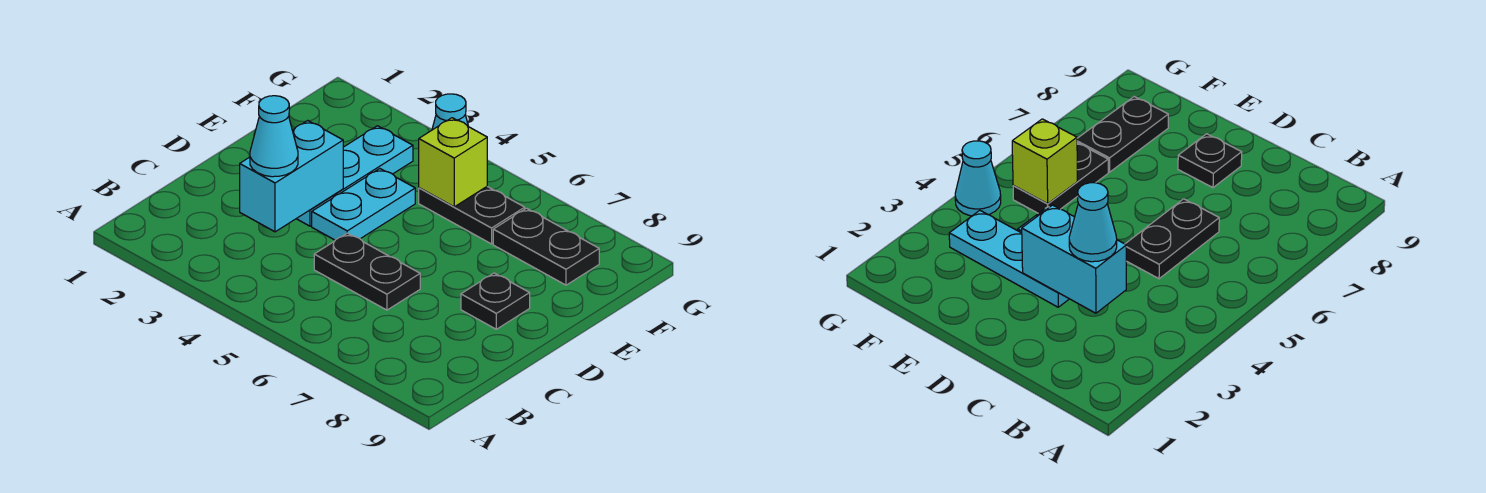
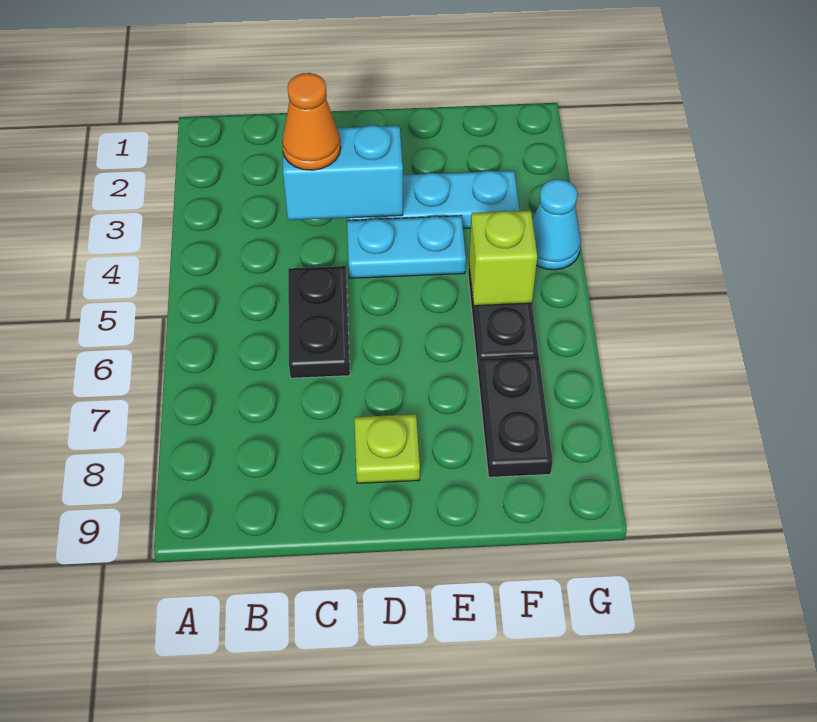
cyan 1x1 cone [250,96,298,177] -> orange 1x1 cone [282,73,341,170]
black 1x1 plate [461,273,530,329] -> lime 1x1 plate [354,414,420,483]

